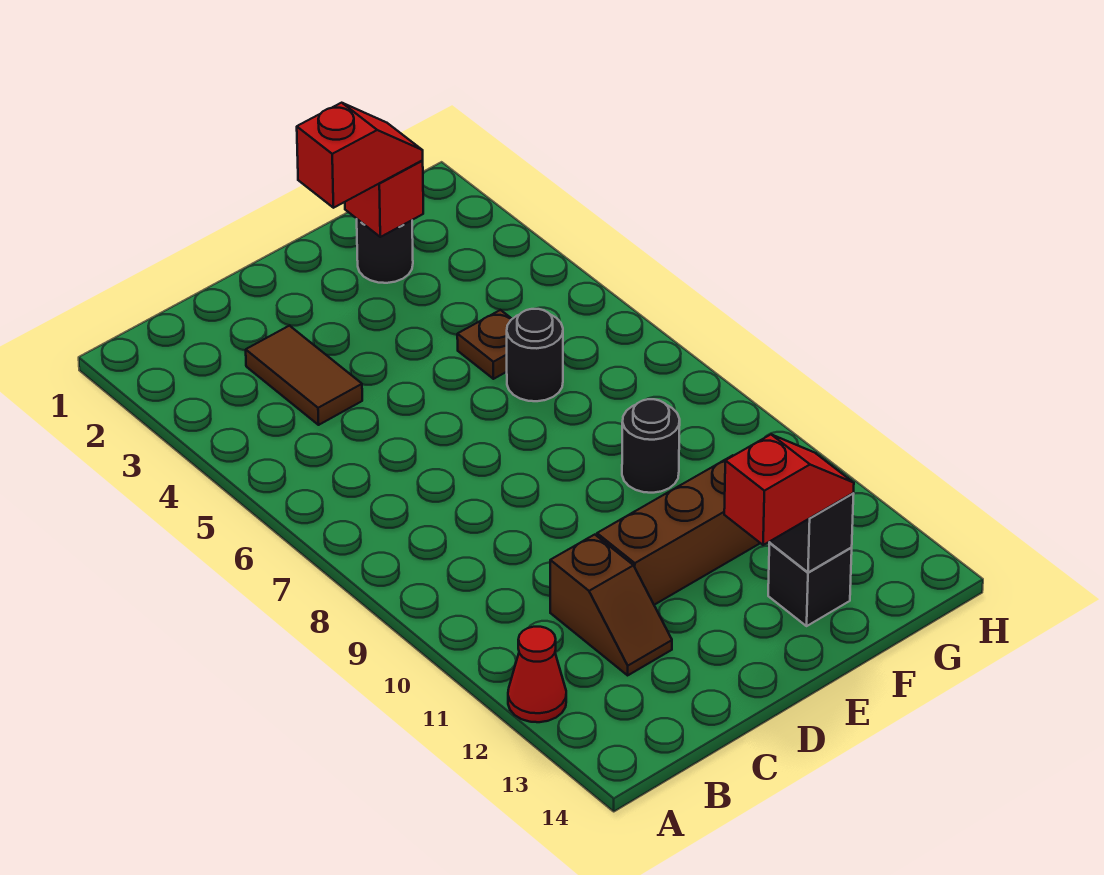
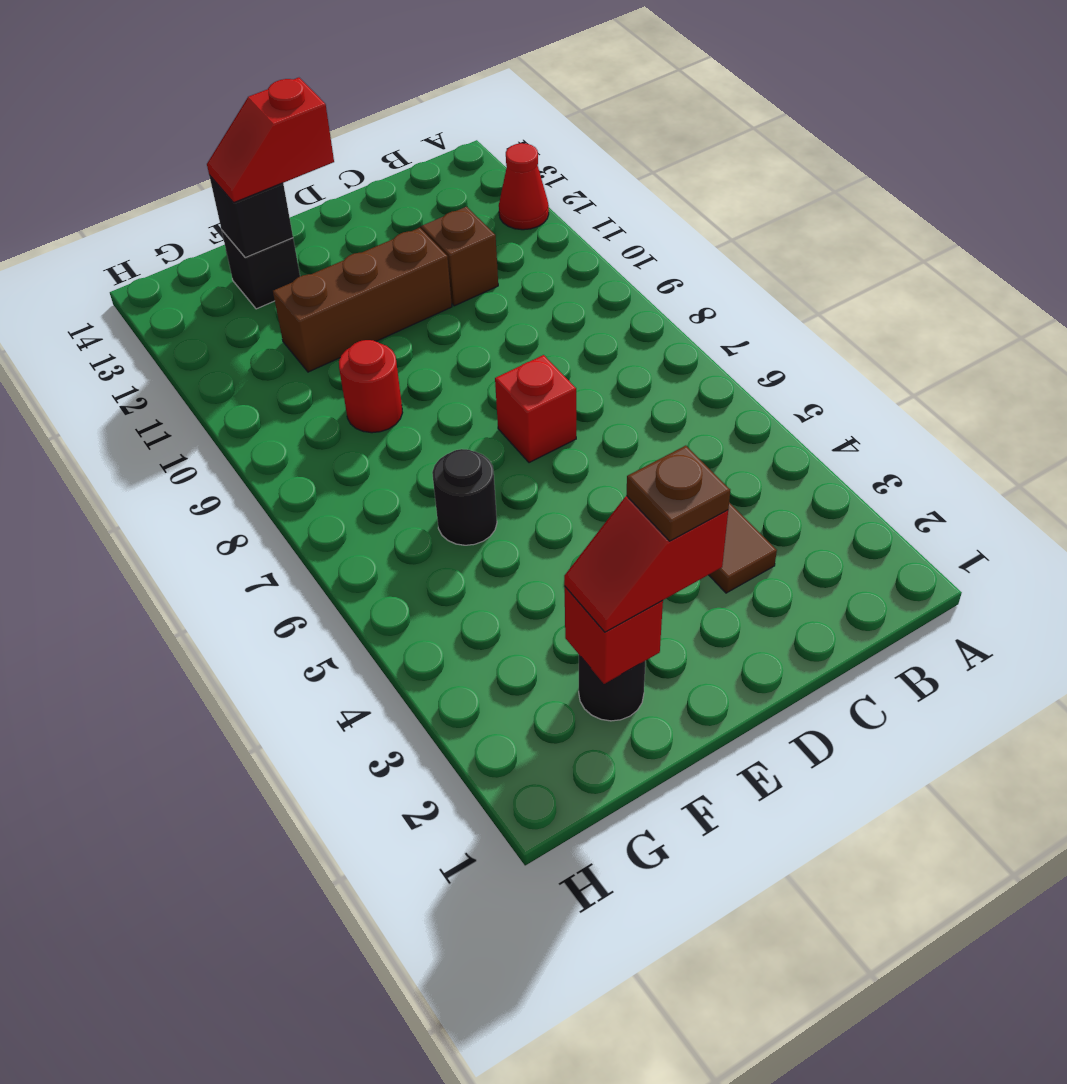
none -> red 1x1 brick [495,355,576,463]
brown 1x1 plate [457,310,512,379] -> brown 1x1 plate moved to [626,446,730,541]
black 1x1 round brick [622,399,680,493] -> red 1x1 round brick [339,340,403,433]

